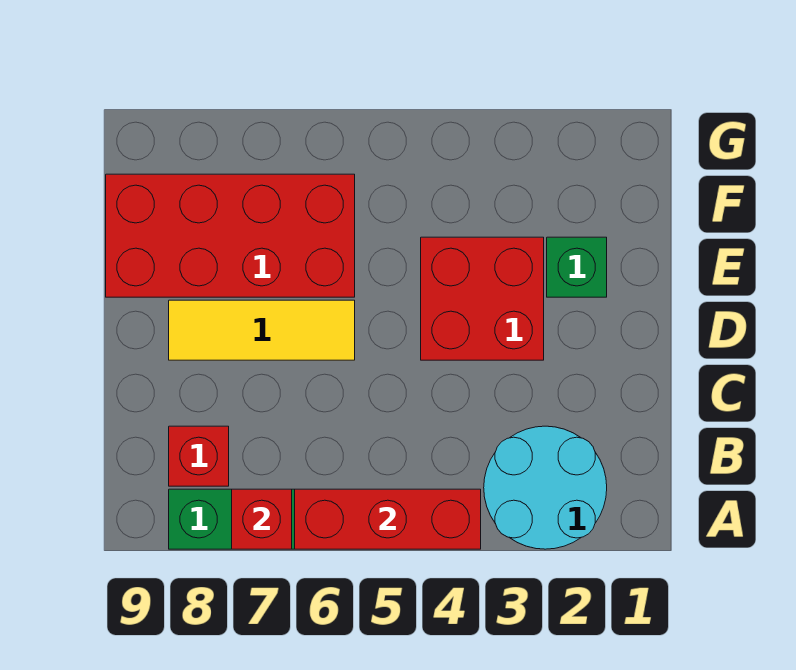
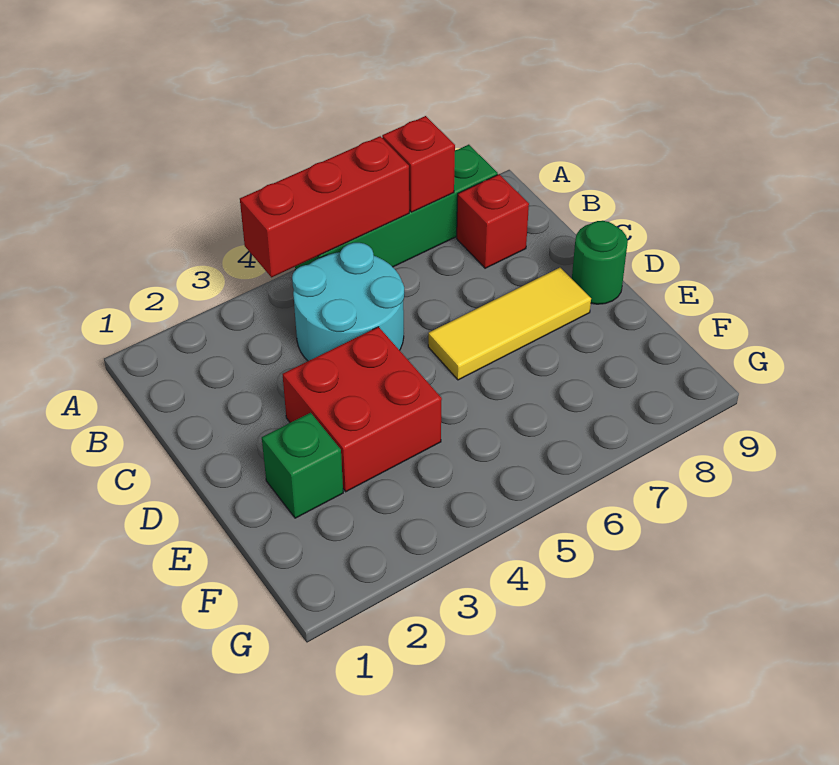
cyan 2x2 round brick [484,426,607,549] -> cyan 2x2 round brick moved to [292,243,404,361]
none -> green 1x1 round brick [572,221,628,304]
red 2x4 brick [106,174,355,297] -> none

